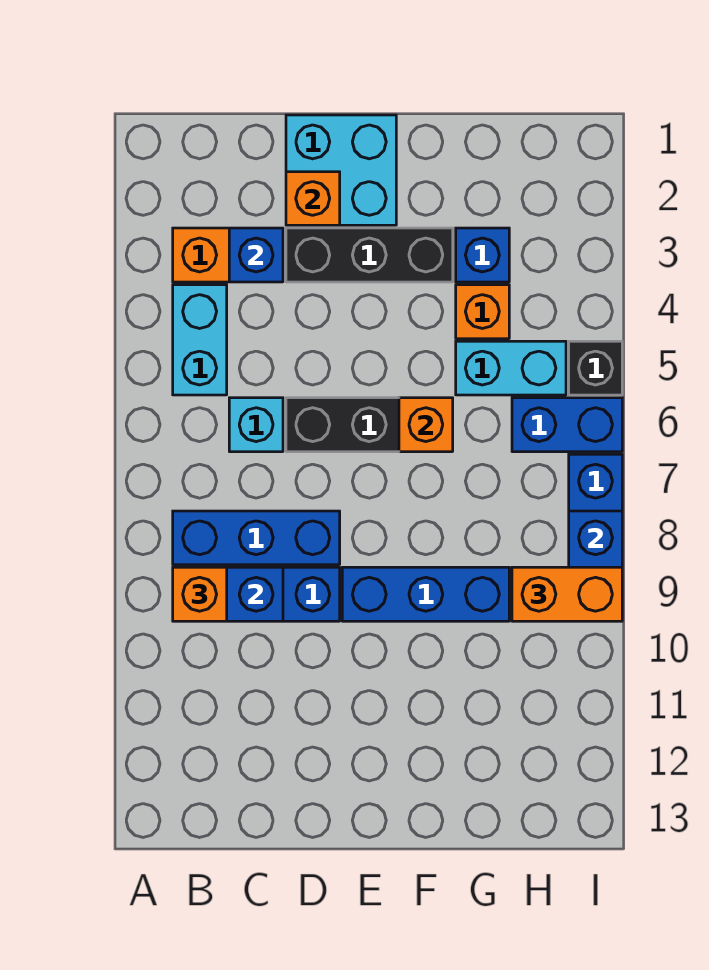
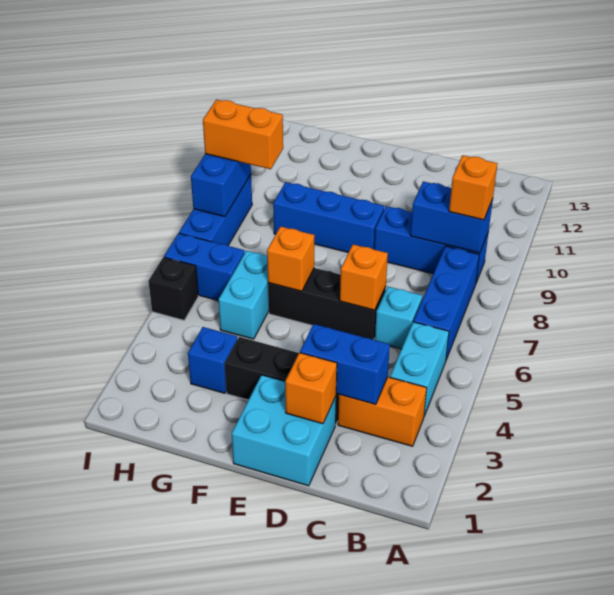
blue 1x3 brick [173,511,340,565] -> blue 1x3 brick turned to [414,246,479,359]
blue 1x1 brick [229,228,283,282] -> blue 1x2 brick [300,324,390,405]
orange 1x1 brick [456,285,509,339] -> orange 1x1 brick moved to [340,244,388,310]
cyan 1x2 brick [456,341,566,395] -> cyan 1x2 brick turned to [218,251,269,339]

